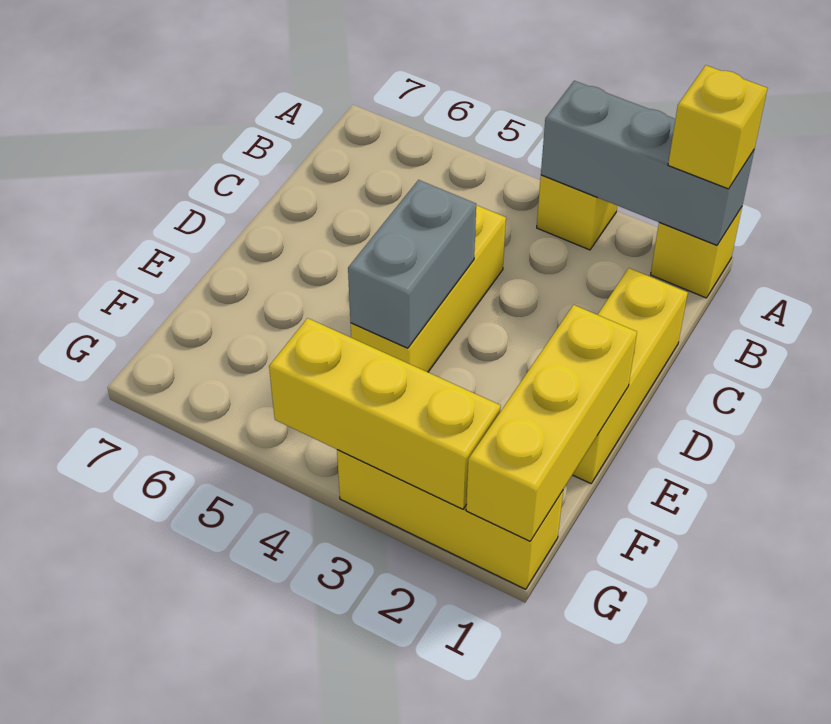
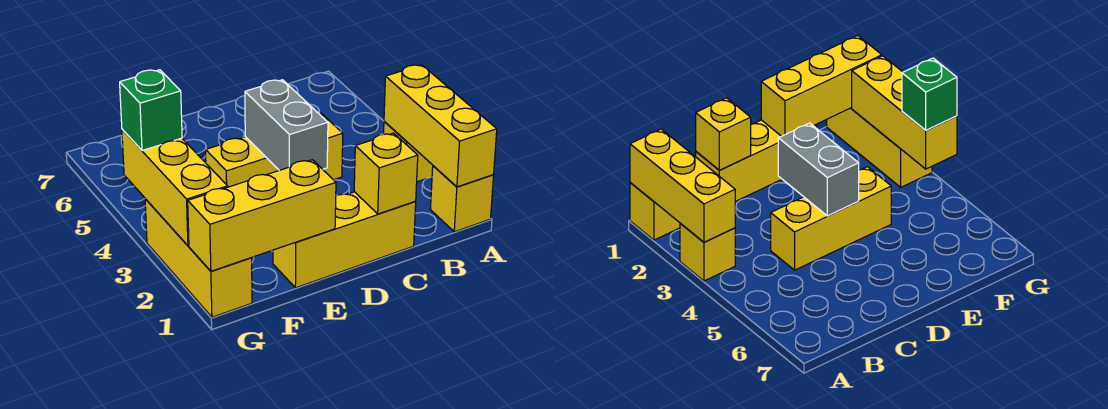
grey 1x3 brick [541,81,754,245] -> yellow 1x3 brick [384,65,497,187]
yellow 1x1 brick [668,65,767,189] -> yellow 1x1 brick moved to [354,133,418,214]
grey 1x2 brick [348,180,476,348] -> grey 1x2 brick turned to [245,80,328,170]
none -> green 1x1 brick [120,70,182,151]

